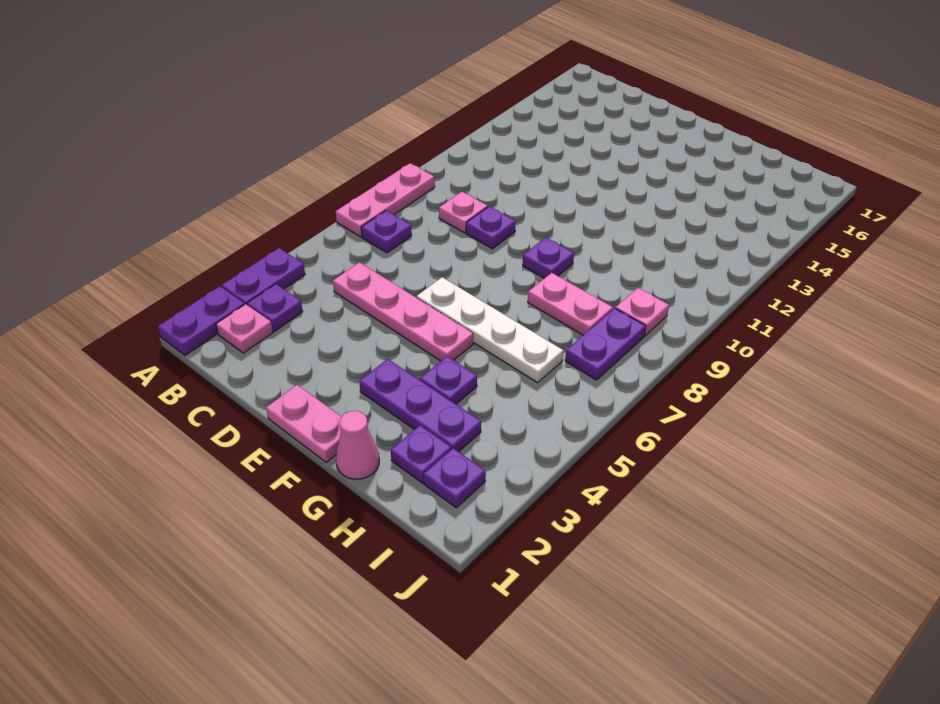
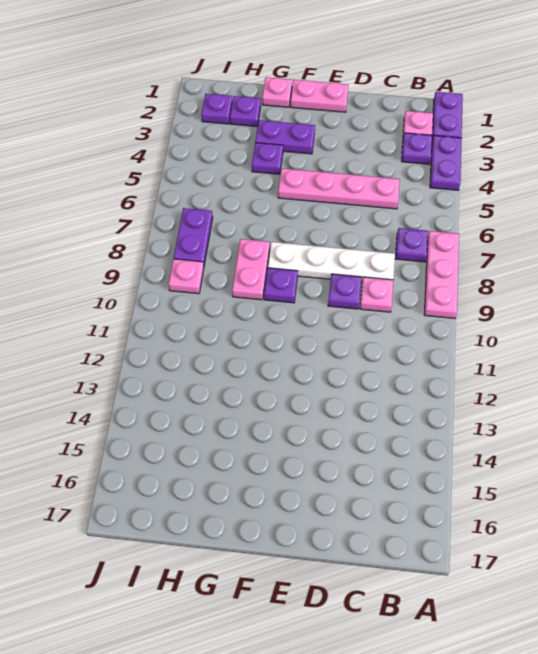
white 1x4 plate [417,277,563,383] -> white 1x4 plate moved to [268,242,395,282]
purple 1x3 plate [359,359,481,452] -> purple 1x2 plate [255,120,315,154]
pink 1x1 cone [336,411,379,479] -> pink 1x1 plate [262,77,292,107]
pink 1x2 plate [528,273,613,335] -> pink 1x2 plate turned to [232,239,270,300]

